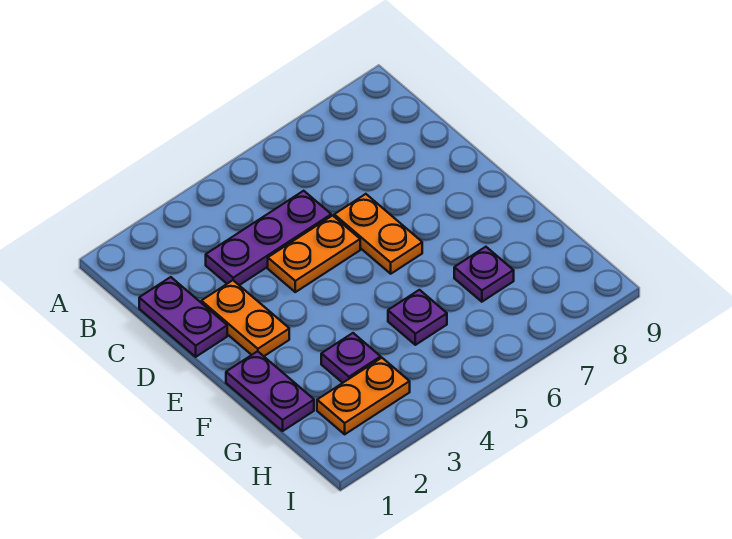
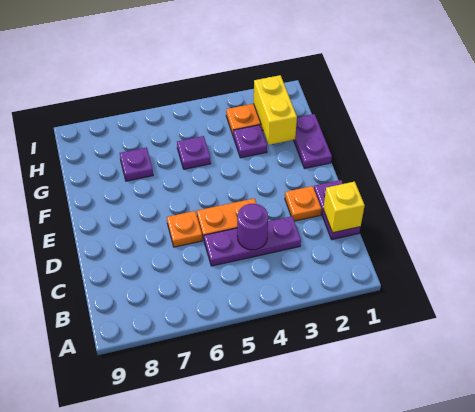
none -> yellow 1x1 brick [323,182,365,233]
none -> purple 1x1 round brick [237,204,268,250]
orange 1x2 plate [201,280,289,356] -> orange 1x1 plate [285,186,321,221]
orange 1x2 plate [334,194,422,274] -> orange 1x1 plate [167,211,202,247]
none -> yellow 1x2 brick [254,75,297,145]

